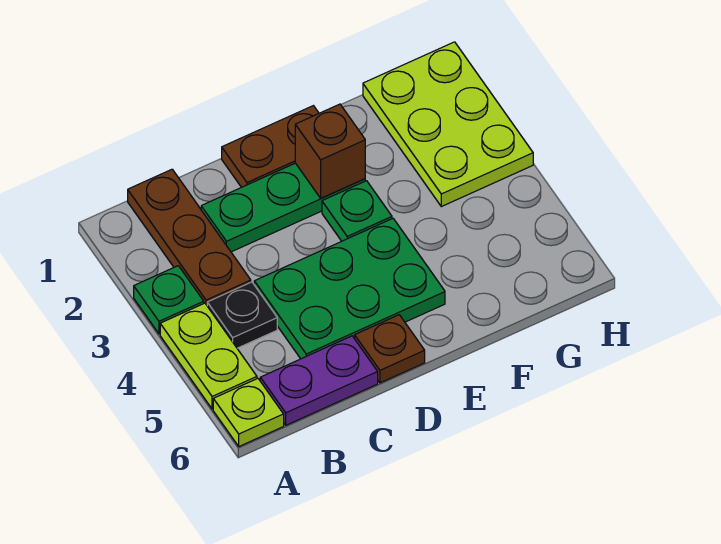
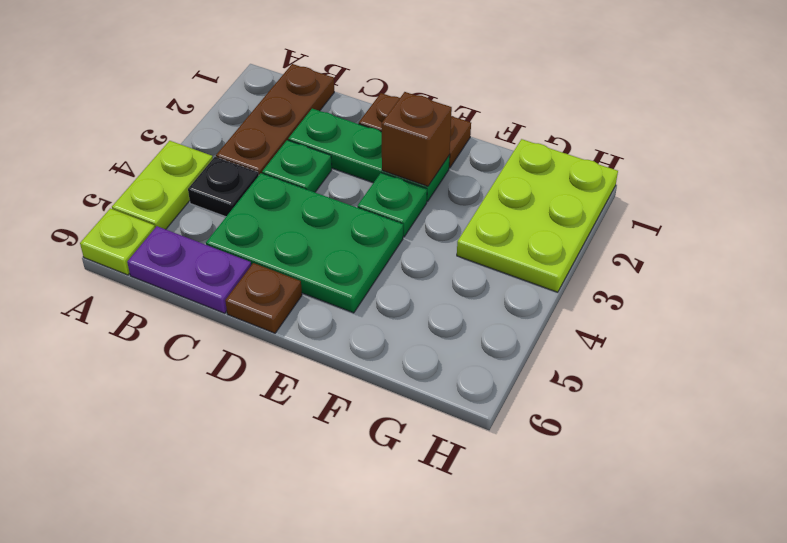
green 1x1 plate [134,266,204,334] -> green 1x1 plate moved to [262,140,332,192]

